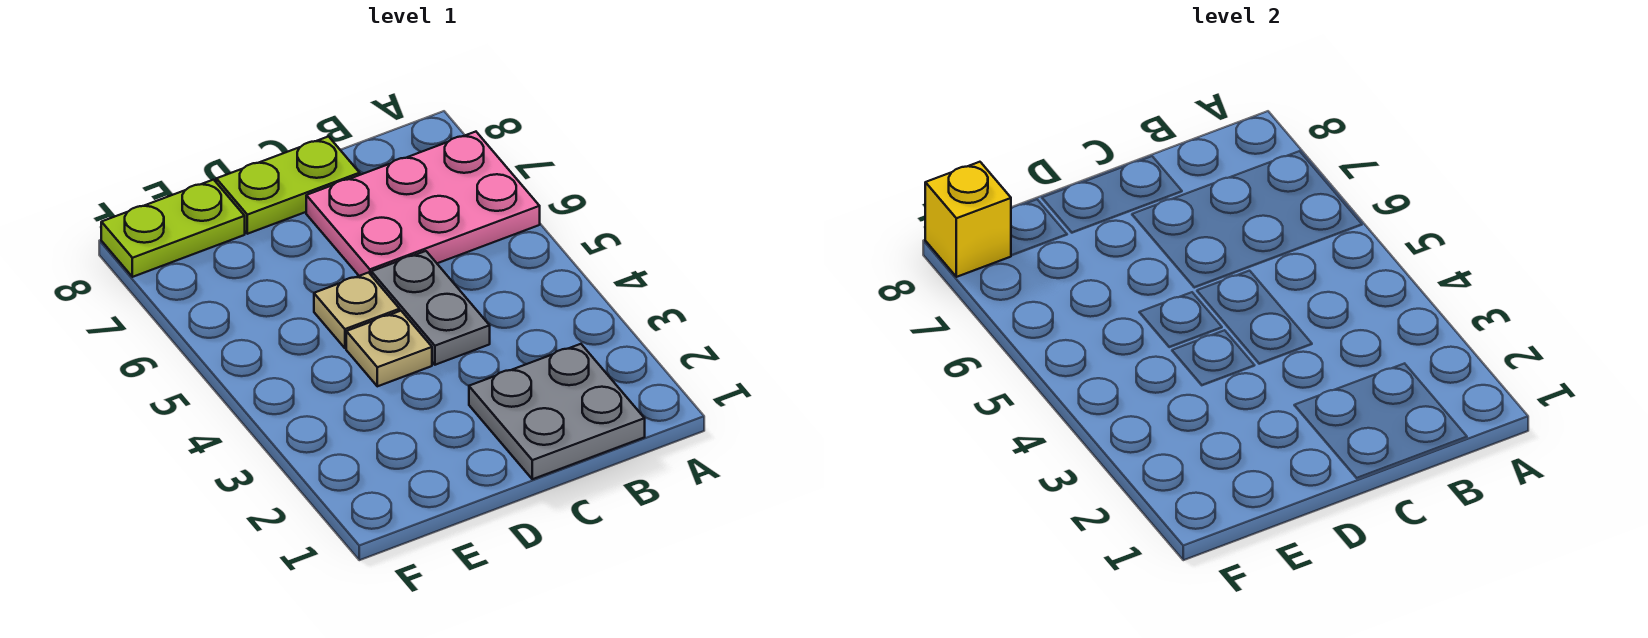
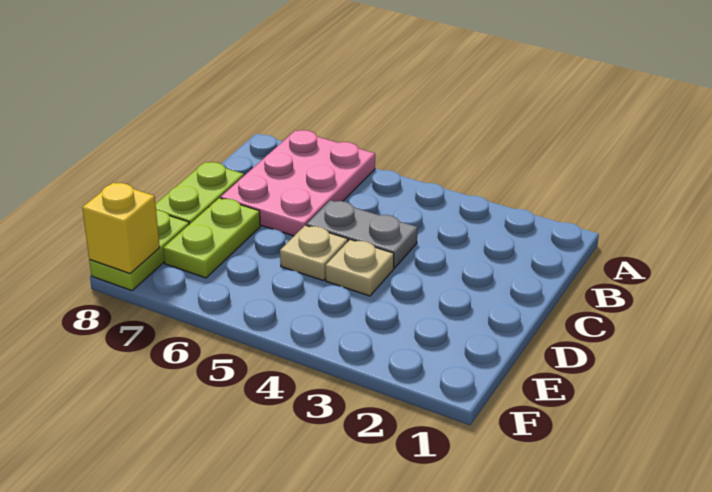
grey 2x2 plate [469,344,645,479] -> none
none -> lime 1x2 plate [163,198,260,278]

